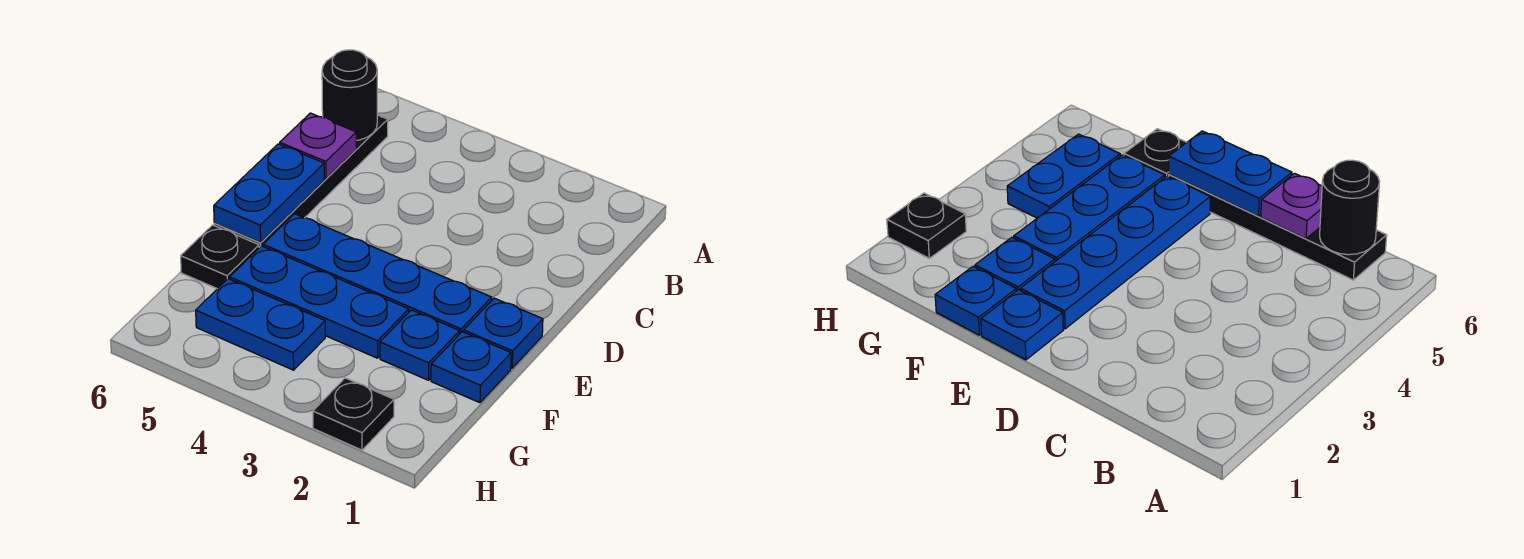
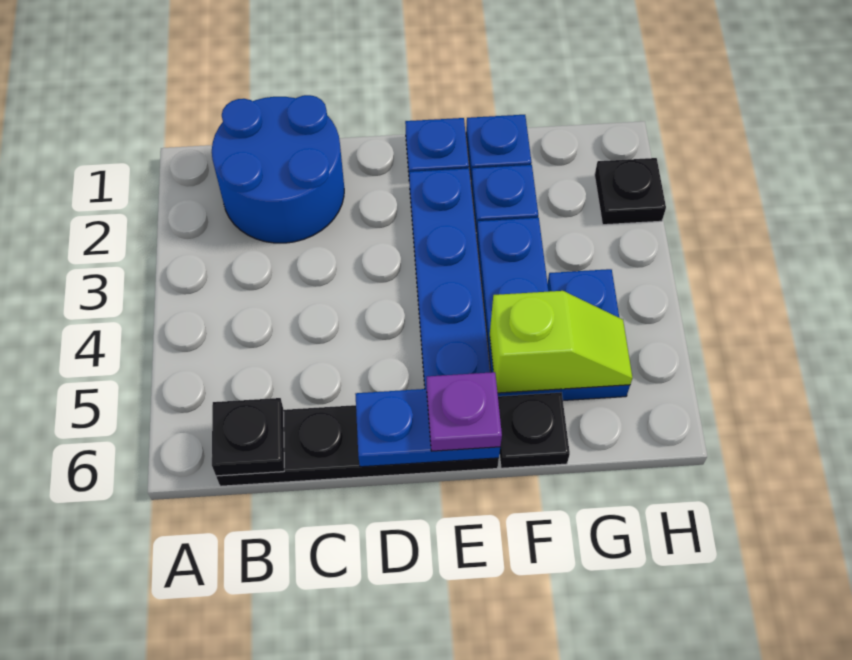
none -> blue 2x2 round brick [212,95,344,243]
black 1x1 round brick [322,50,377,140] -> black 1x1 plate [212,398,284,476]
purple 1x1 plate [280,113,356,179] -> purple 1x1 plate moved to [427,372,502,451]
none -> lime 1x2 slope [490,291,632,393]

